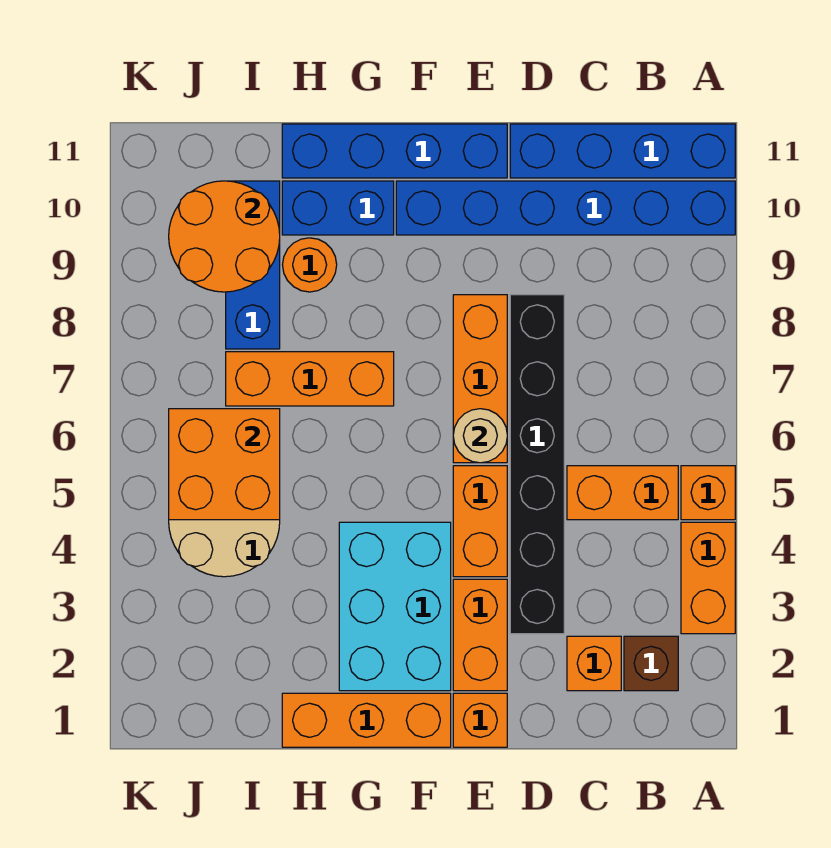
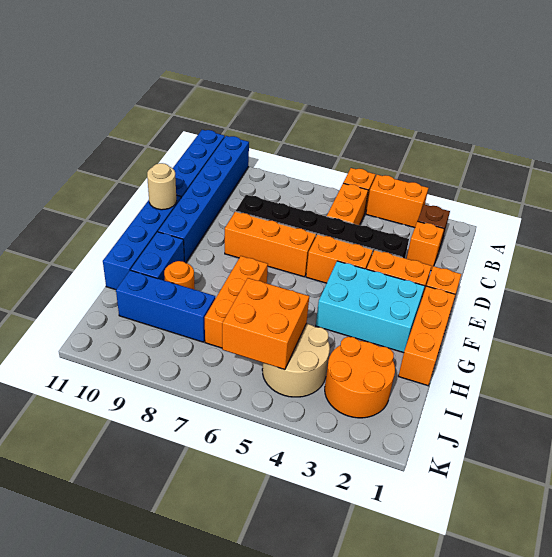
tan 1x1 round brick [453,409,507,463] -> tan 1x1 round brick moved to [147,163,177,210]
orange 2x2 round brick [169,181,280,292] -> orange 2x2 round brick moved to [325,337,395,418]

